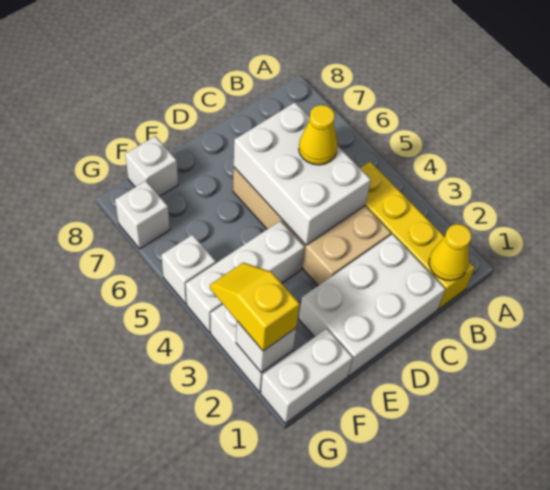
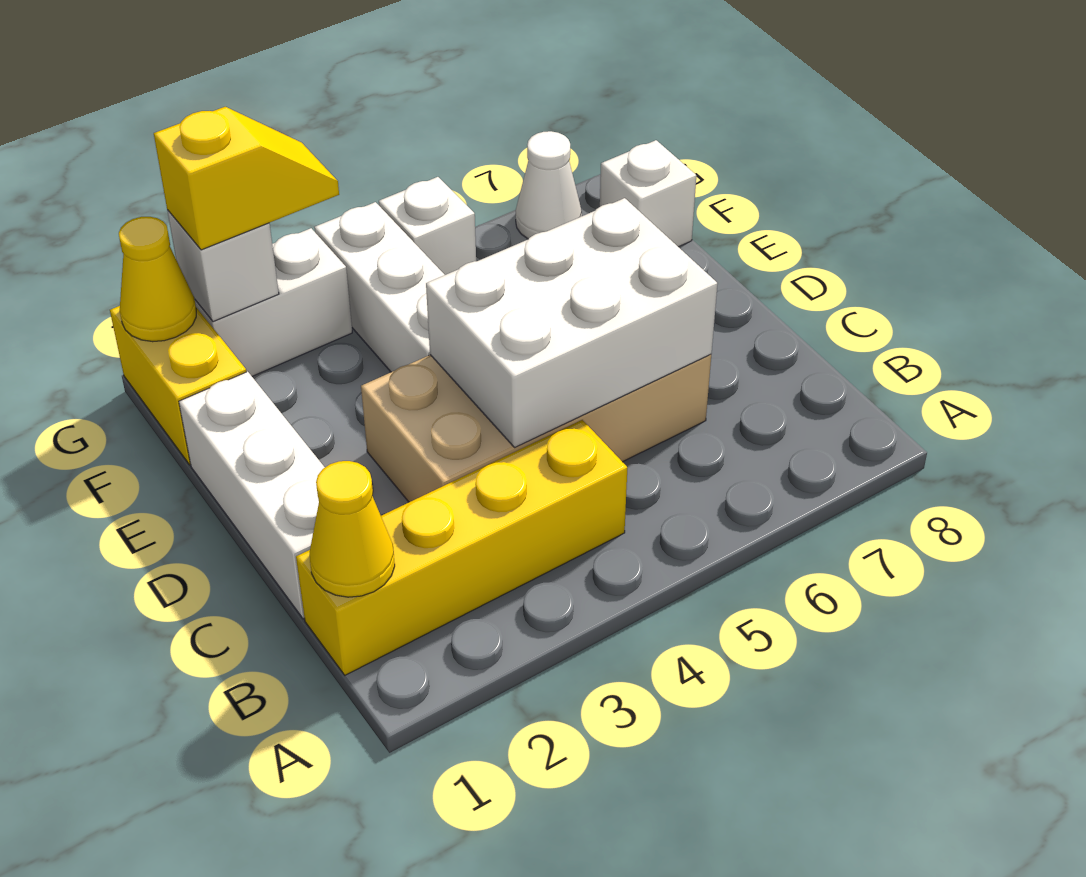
white 2x3 brick [299,234,445,376] -> white 1x3 brick [179,372,325,619]
yellow 1x1 cone [299,105,338,165] -> yellow 1x1 cone moved to [119,217,196,342]
white 1x2 brick [261,328,353,423] -> yellow 1x2 brick [110,306,246,465]
white 1x1 brick [115,181,170,249] -> white 1x1 cone [516,131,582,239]

